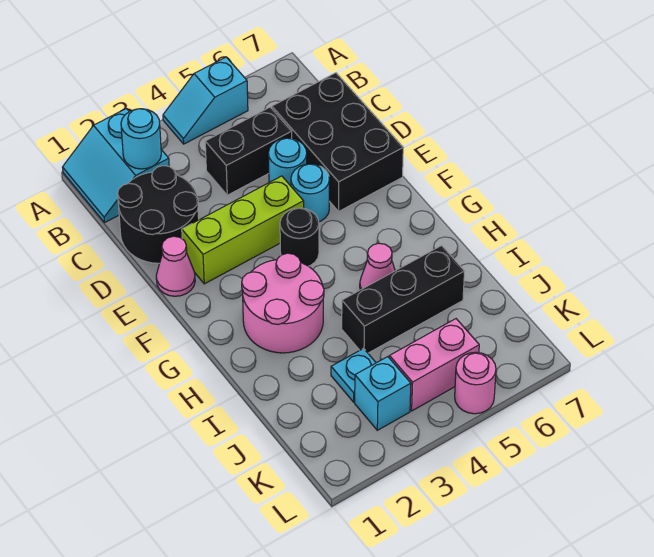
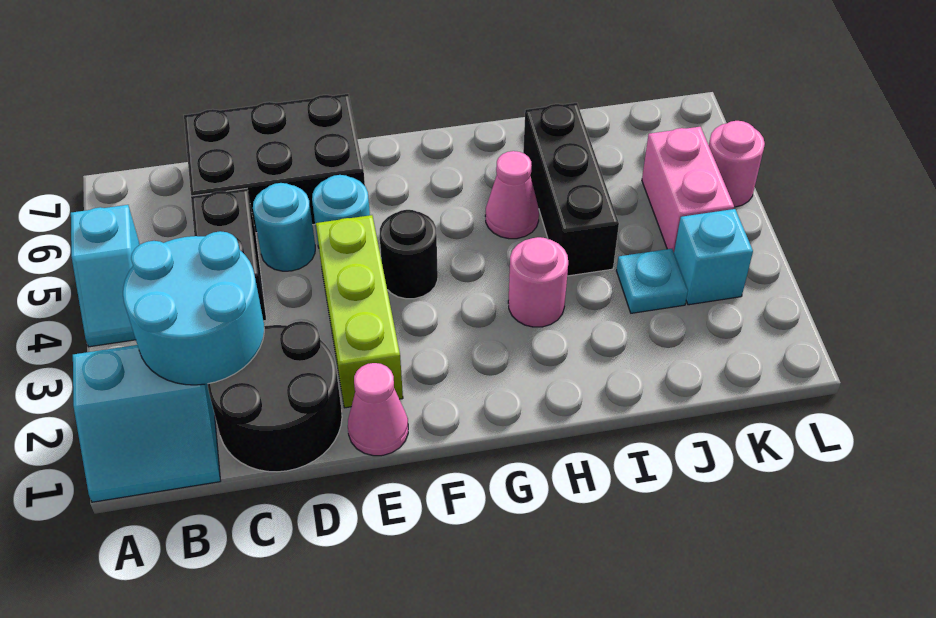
cyan 1x1 round brick [121,109,161,169] -> cyan 2x2 round brick [123,231,264,385]
pink 2x2 round brick [242,253,324,353] -> pink 1x1 round brick [508,237,568,327]

